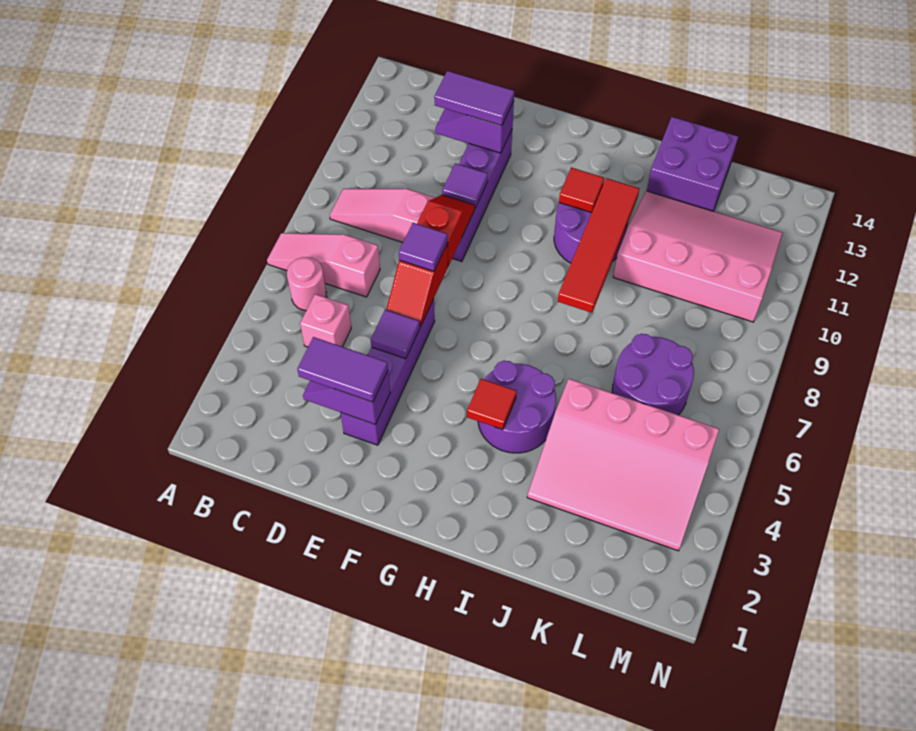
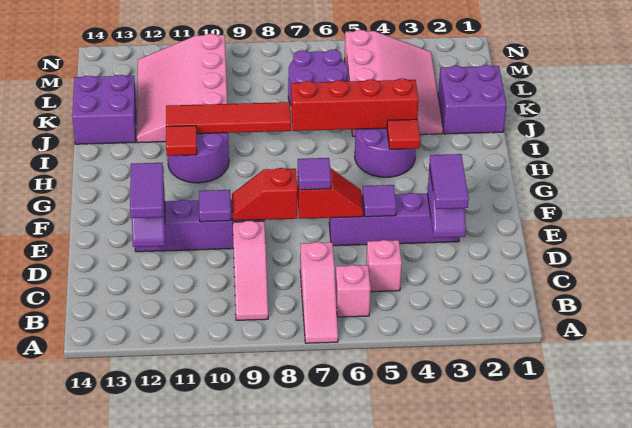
pink 1x1 round brick [287,257,327,311] -> pink 1x1 brick [335,265,371,317]
none -> red 1x4 brick [291,78,419,131]
none -> purple 2x2 brick [438,65,506,134]

